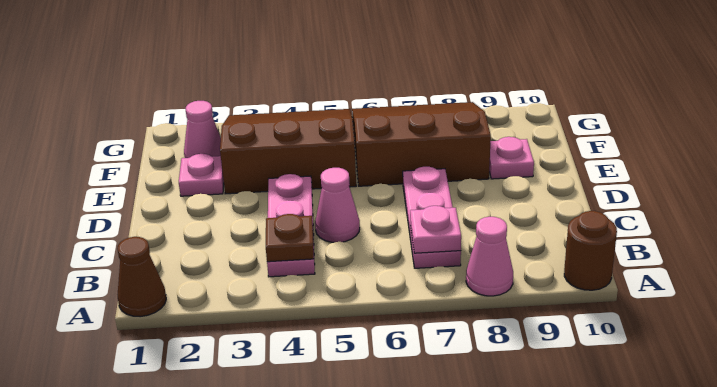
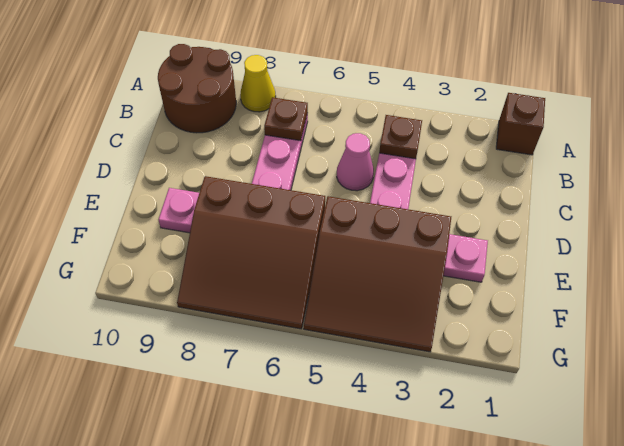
brown 1x1 cone [117,237,166,317] -> brown 1x1 brick [496,93,545,155]
pink 1x1 cone [466,217,513,296] -> yellow 1x1 cone [240,55,276,112]
brown 1x1 round brick [564,211,617,290] -> brown 2x2 round brick [158,44,236,133]
pink 1x1 plate [410,206,461,253] -> brown 1x1 plate [264,97,308,141]
pink 1x1 cone [184,101,221,158] -> none

